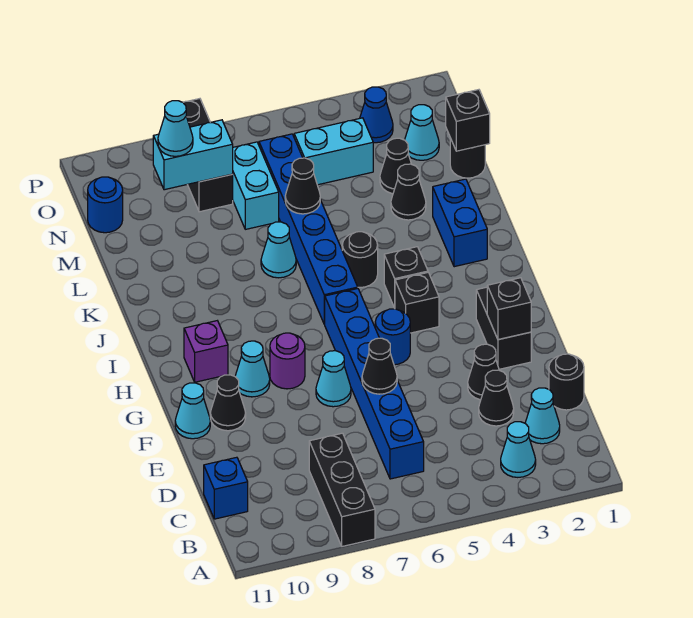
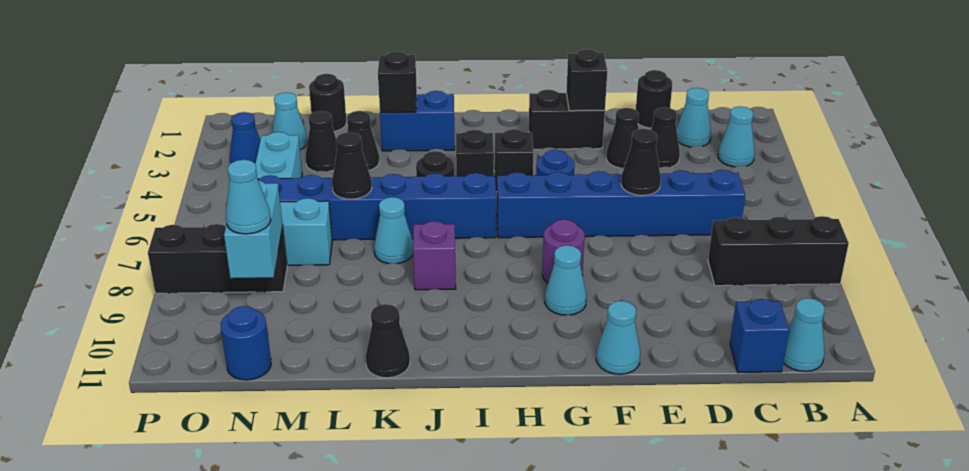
cyan 1x1 cone [316,351,351,407] -> cyan 1x1 cone moved to [783,298,825,371]
black 1x1 cone [210,375,246,431] -> black 1x1 cone moved to [366,304,410,378]
purple 1x1 brick [184,321,228,382] -> purple 1x1 brick moved to [413,221,456,290]
black 1x1 brick [446,90,490,151] -> black 1x1 brick moved to [378,51,417,113]

